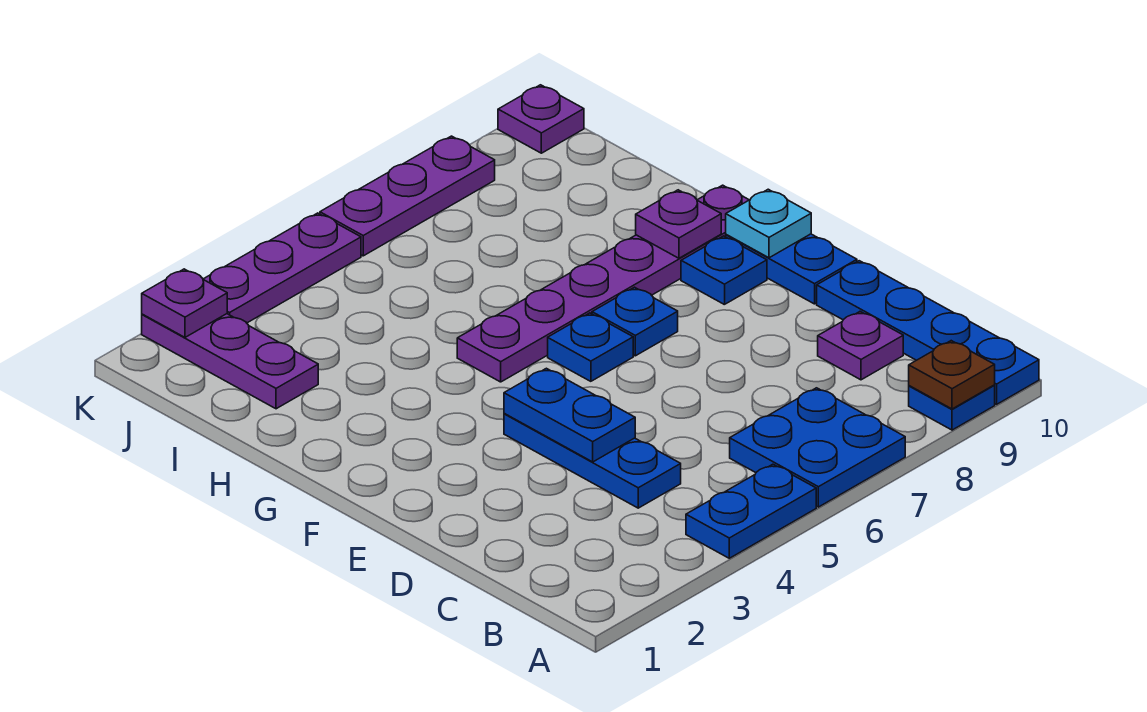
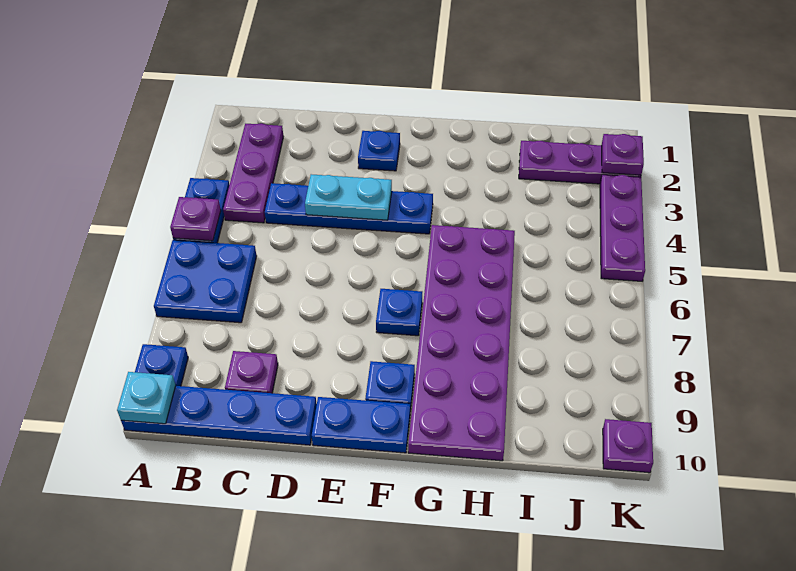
brown 1x1 plate [909,341,995,409] -> none
blue 1x3 plate [504,413,681,508] -> blue 1x4 plate [265,183,433,234]
blue 1x2 plate [504,368,635,462] -> cyan 1x2 plate [305,174,392,220]
blue 1x1 plate [548,313,633,381] -> blue 1x1 plate moved to [358,131,400,171]
cyan 1x1 plate [726,189,811,258] -> cyan 1x1 plate moved to [117,372,176,424]
purple 1x6 plate [457,185,749,382] -> purple 2x6 plate [408,225,515,461]
purple 1x1 plate [636,190,721,258] -> purple 1x1 plate moved to [170,197,221,241]
purple 1x3 plate [320,136,495,256] -> purple 1x3 plate moved to [223,123,284,223]

